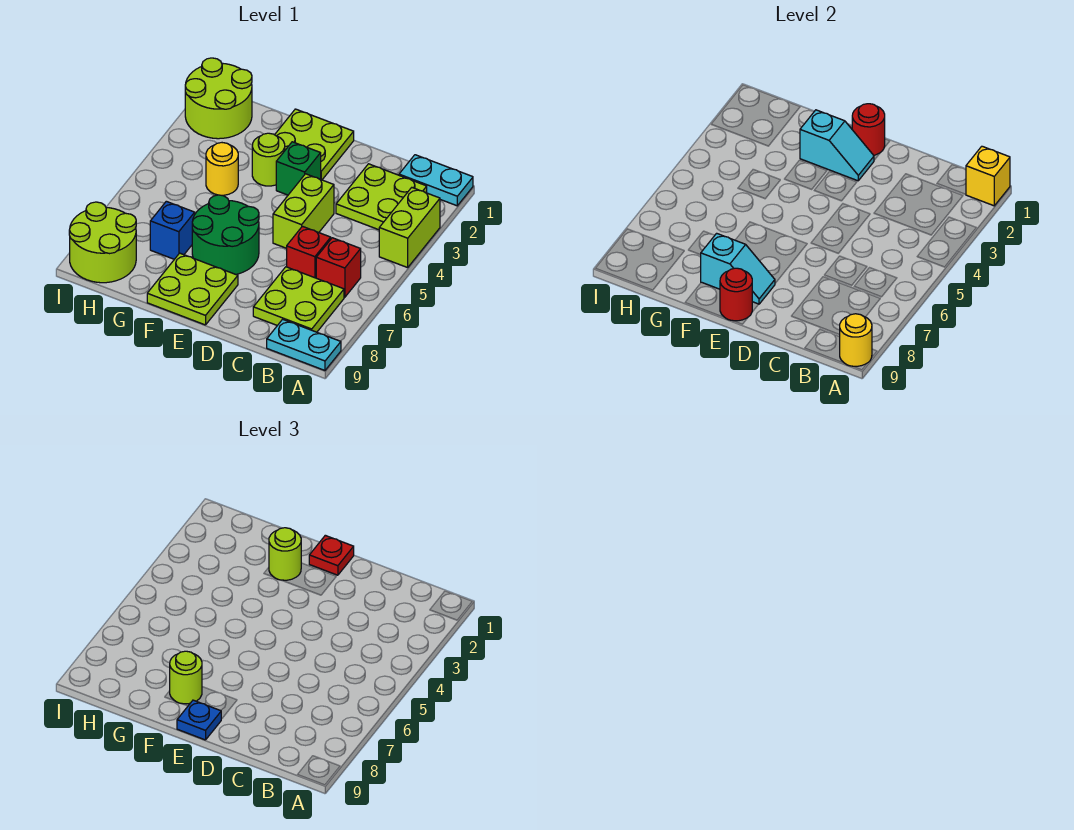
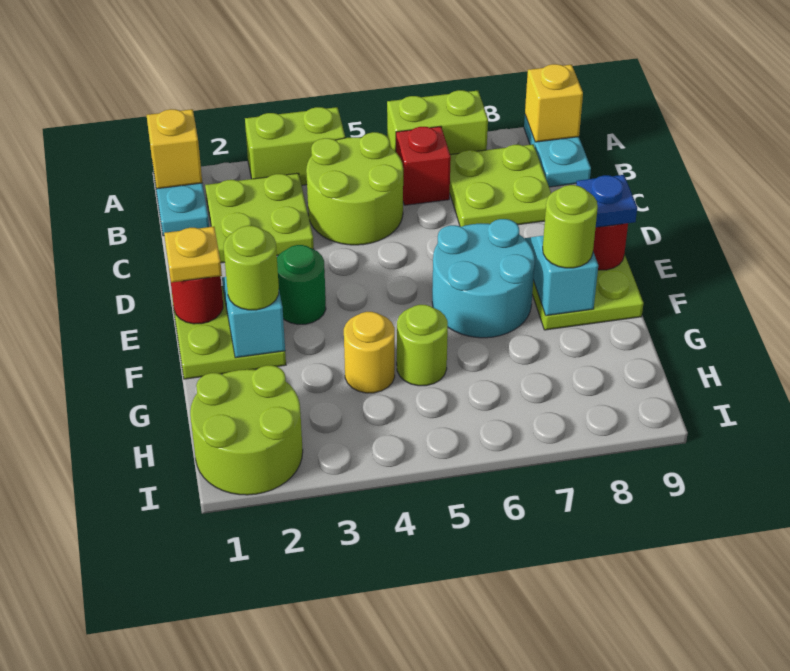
yellow 1x1 round brick [839,314,872,366] -> yellow 1x1 brick [525,64,583,142]
red 1x1 brick [287,226,331,278] -> none
lime 1x2 brick [273,174,334,248] -> lime 1x2 brick moved to [387,90,488,155]
red 1x1 plate [309,535,354,575] -> yellow 1x1 plate [164,227,222,282]
green 1x1 brick [276,142,321,195] -> green 1x1 round brick [277,245,326,324]
green 2x2 round brick [192,195,259,274] -> cyan 2x2 round brick [432,219,535,338]
lime 1x1 round brick [252,133,285,186] -> lime 1x1 round brick moved to [397,305,448,386]
blue 1x1 brick [150,201,195,259] -> none
lime 2x2 round brick [69,202,136,283] -> lime 2x2 round brick moved to [306,132,403,245]

